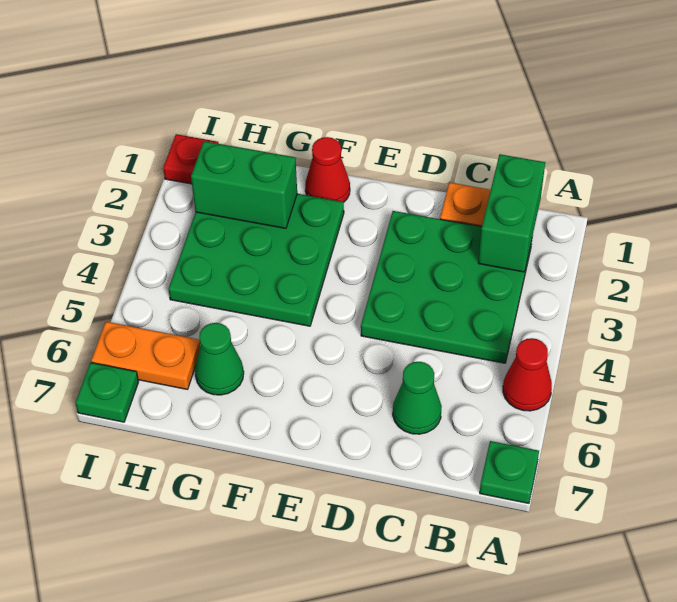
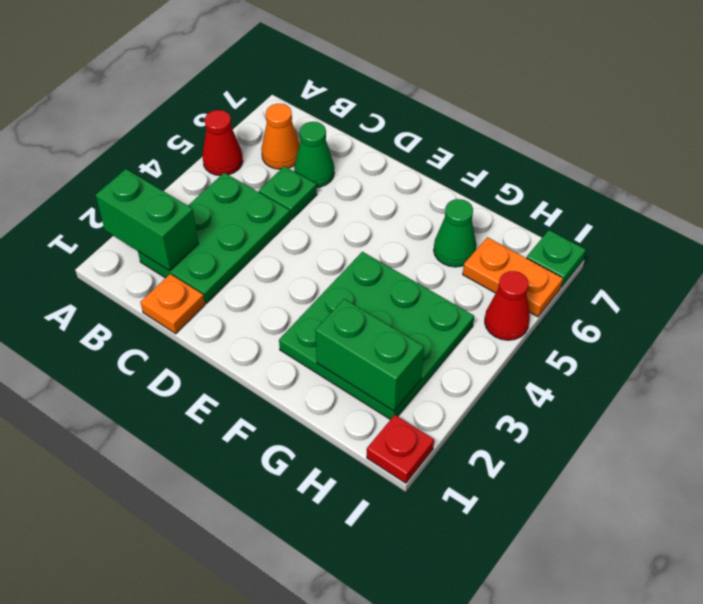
green 1x1 plate [480,441,539,503] -> green 1x1 plate moved to [259,166,317,220]
green 1x2 brick [479,154,545,272] -> green 1x2 brick turned to [96,169,199,271]
green 3x3 plate [361,211,532,363] -> green 2x3 plate [138,173,290,303]
none -> orange 1x1 cone [261,104,300,169]
red 1x1 cone [305,137,350,202] -> red 1x1 cone moved to [485,271,530,340]

